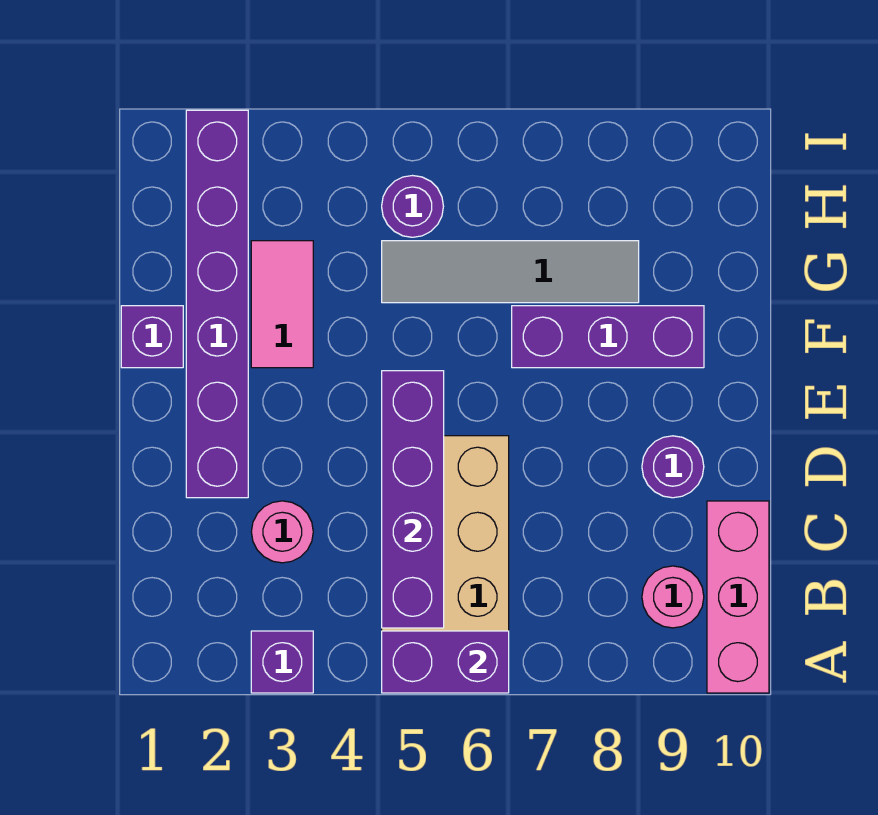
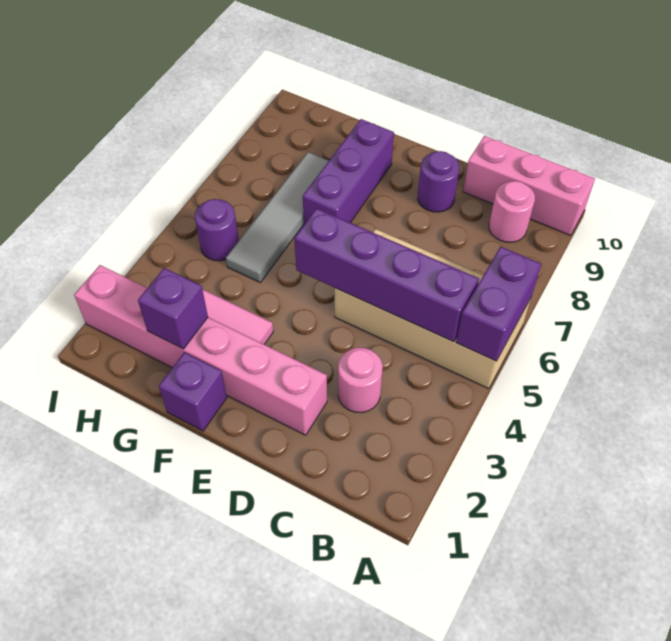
purple 1x1 brick [251,631,313,693] -> purple 1x1 brick moved to [138,268,208,349]
purple 1x6 brick [186,110,248,498] -> pink 1x6 brick [74,265,327,435]

